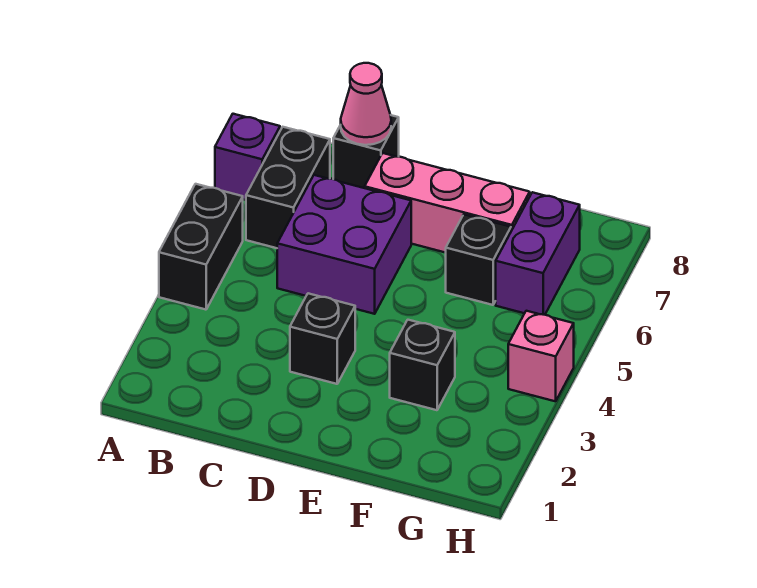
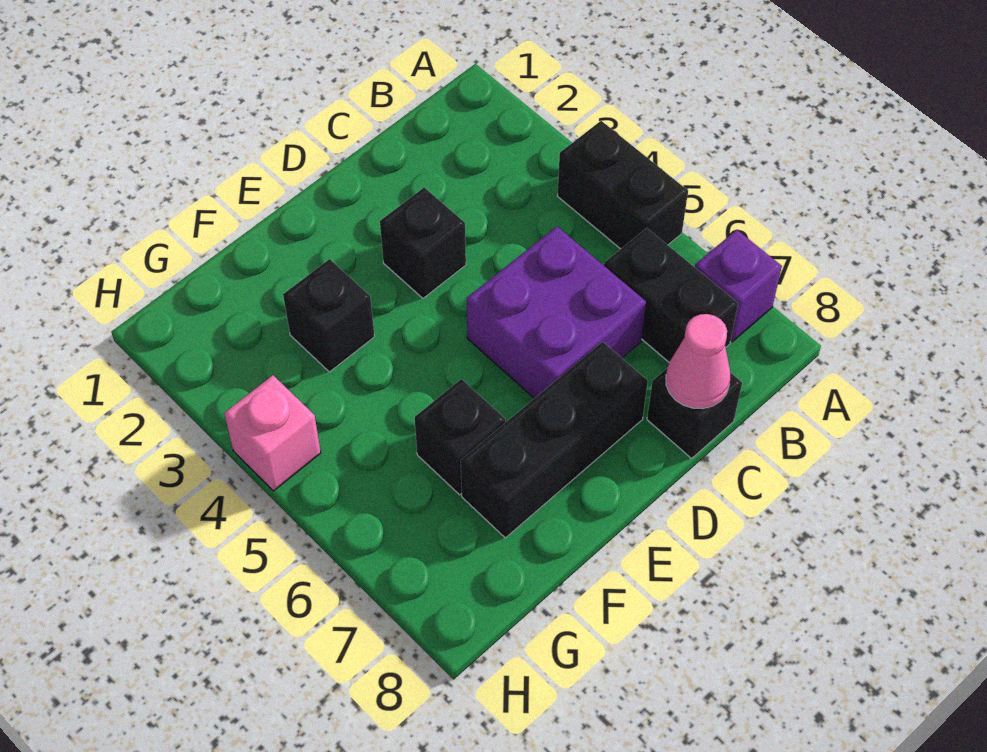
pink 1x3 brick [365,153,530,253] -> black 1x3 brick [461,342,648,538]
purple 1x2 brick [496,192,580,315] -> none

